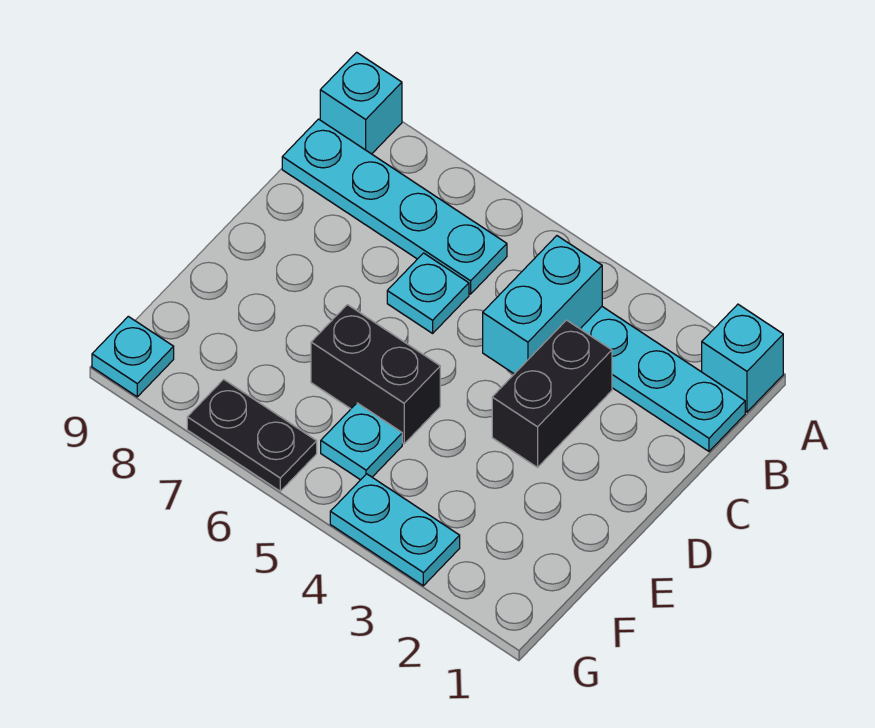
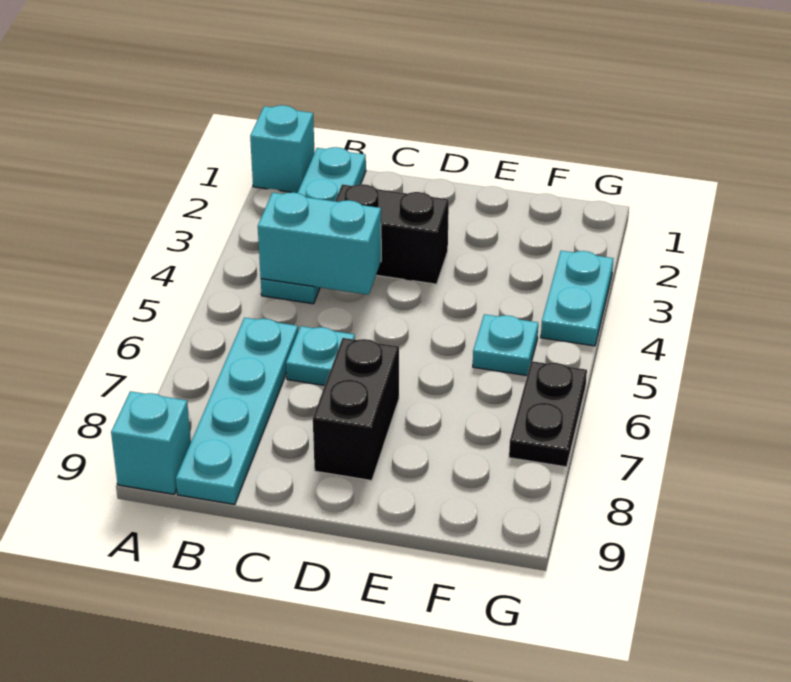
black 1x2 brick [311,305,440,444] -> black 1x2 brick moved to [313,338,399,481]
cyan 1x1 plate [92,316,174,397] -> none

